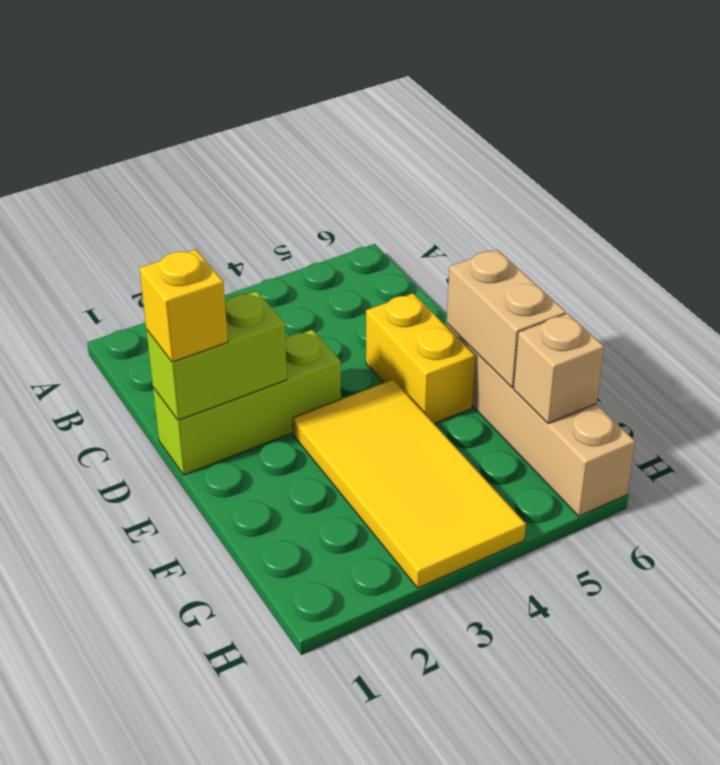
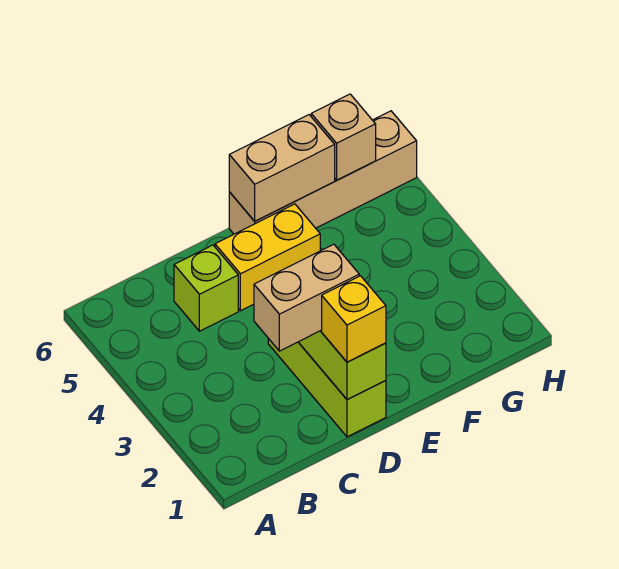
none -> tan 1x2 brick [254,244,359,351]
none -> lime 1x1 brick [174,245,238,331]
yellow 2x4 tile [292,380,526,588] -> none

